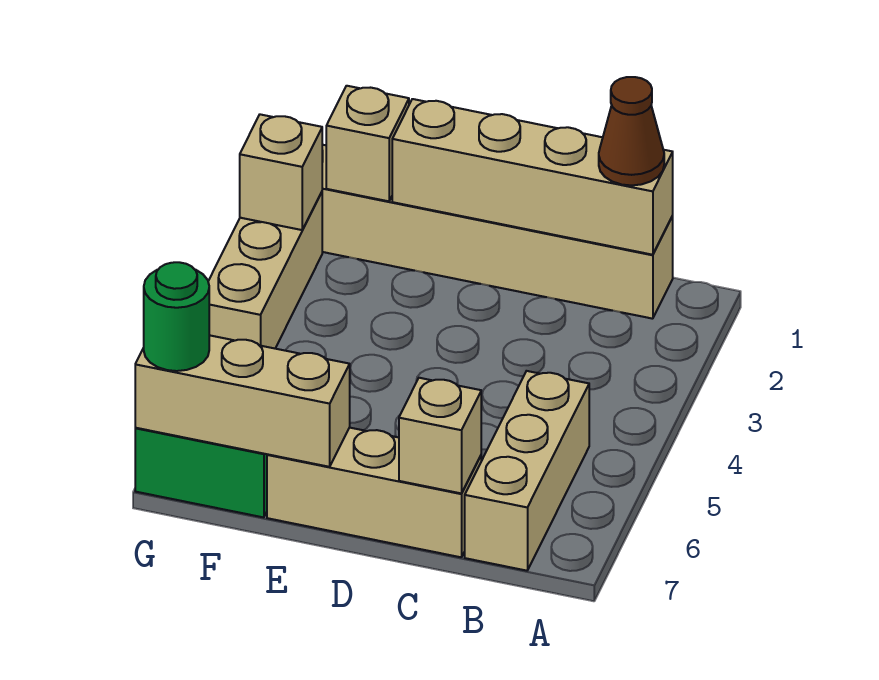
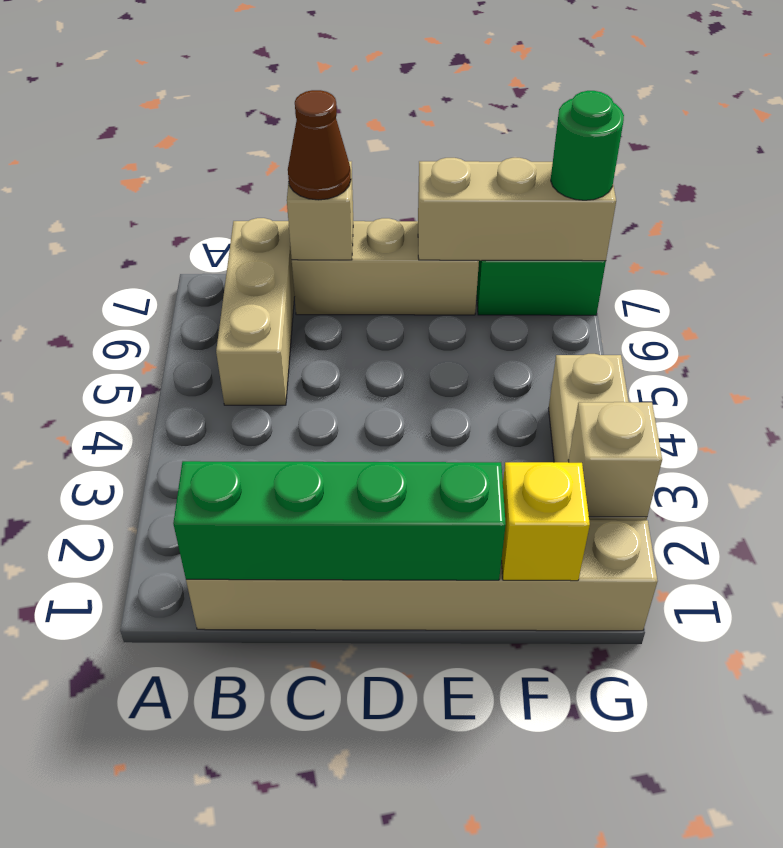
tan 1x4 brick [392,99,673,255] -> green 1x4 brick [173,461,506,580]
brown 1x1 cone [599,77,664,185] -> brown 1x1 cone moved to [288,90,351,200]
tan 1x1 brick [326,86,409,201] -> yellow 1x1 brick [502,462,590,581]

